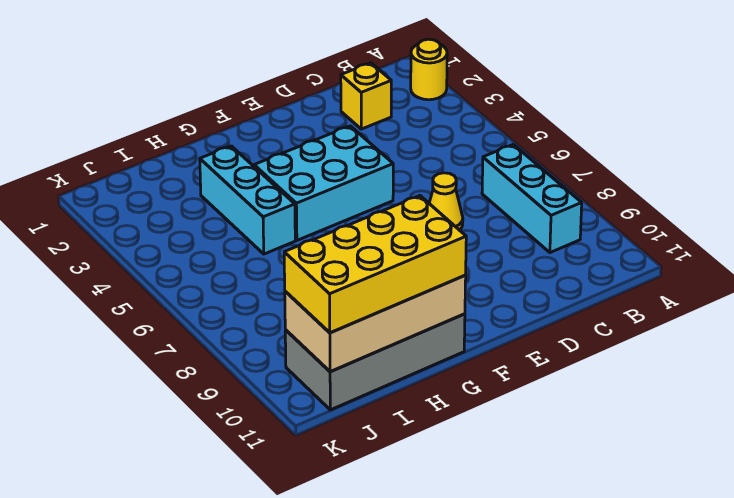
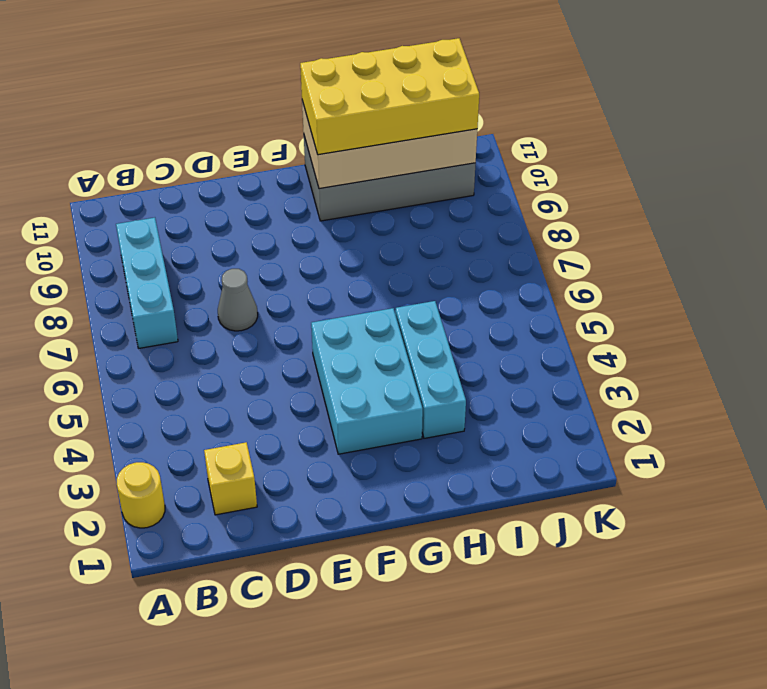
yellow 1x1 cone [429,173,463,230] -> grey 1x1 cone [218,269,258,331]
cyan 2x3 brick [254,126,393,240] -> cyan 2x3 brick turned to [311,308,423,454]

